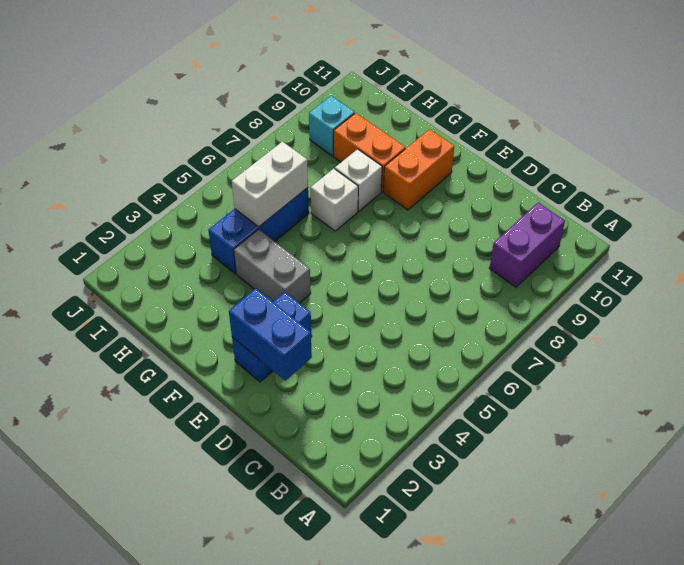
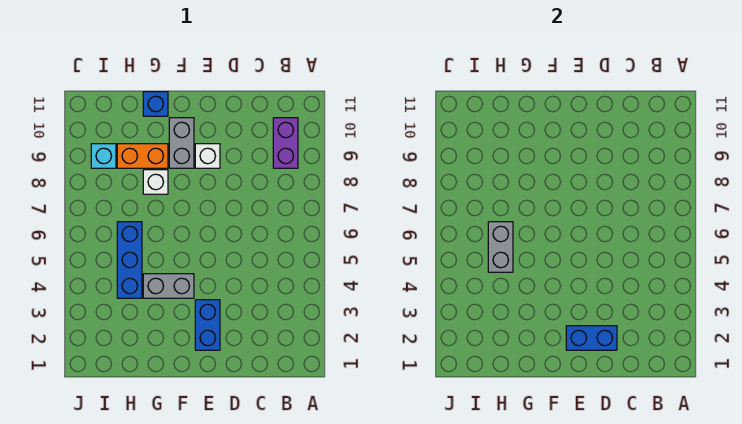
orange 1x2 brick [384,129,454,210] -> grey 1x2 brick [169,118,194,168]
white 1x1 brick [311,169,358,231] -> white 1x1 brick moved to [195,144,220,168]
none -> blue 1x1 brick [143,92,168,116]
white 1x2 brick [232,142,308,227] -> grey 1x2 brick [488,222,513,272]

